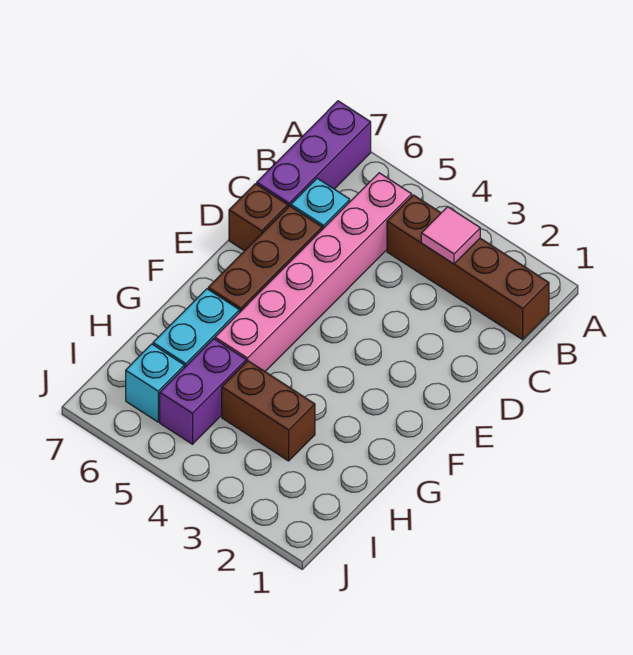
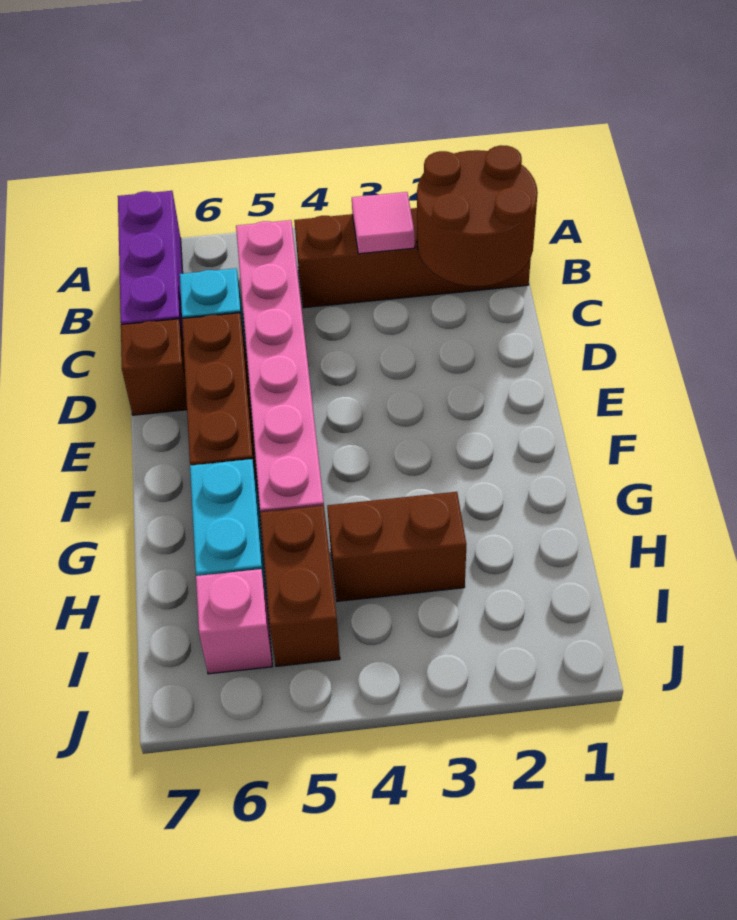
none -> brown 2x2 round brick [417,145,538,286]
purple 1x2 brick [160,339,246,444] -> brown 1x2 brick [260,506,340,666]
cyan 1x1 brick [126,344,184,422] -> pink 1x1 brick [196,569,272,674]

